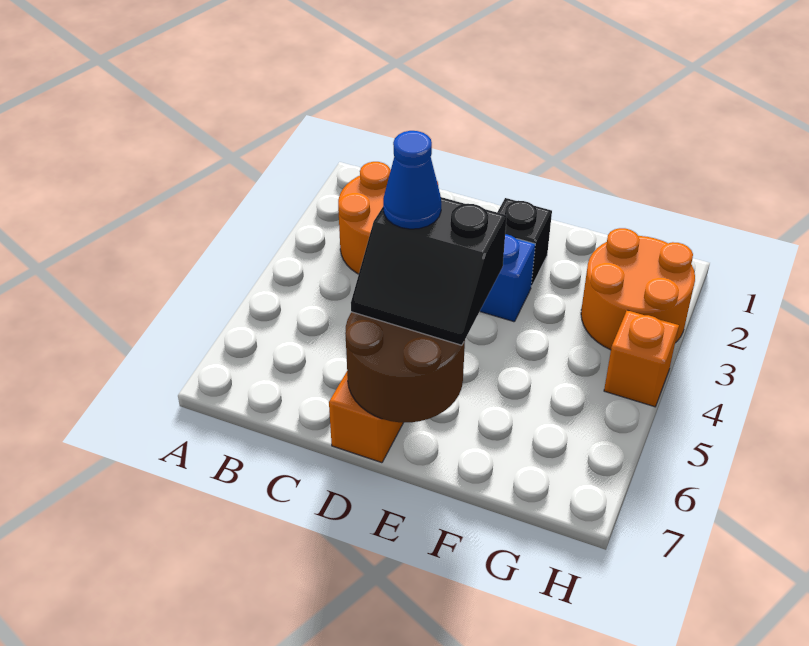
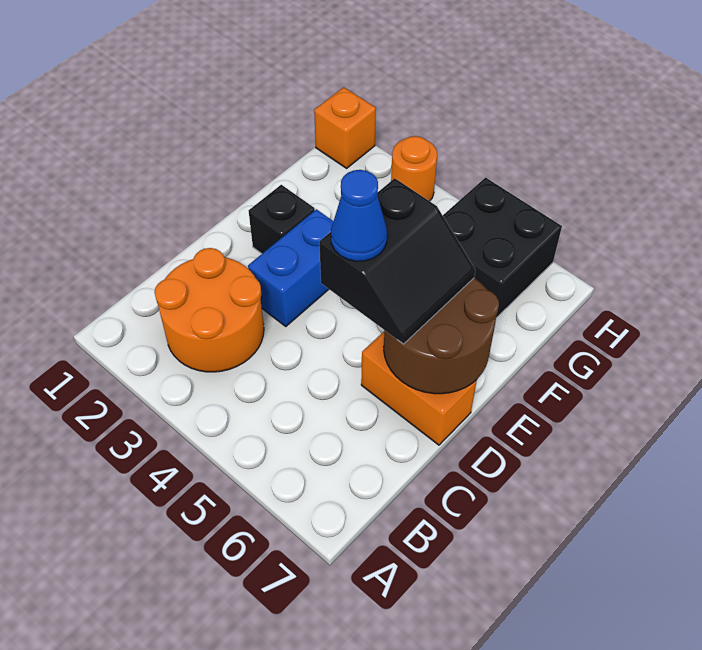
orange 2x2 round brick [581,228,695,350] -> orange 1x1 round brick [391,136,437,201]
none -> black 2x2 brick [443,177,562,318]
orange 1x1 brick [604,310,679,407] -> orange 1x1 brick moved to [314,87,376,168]

